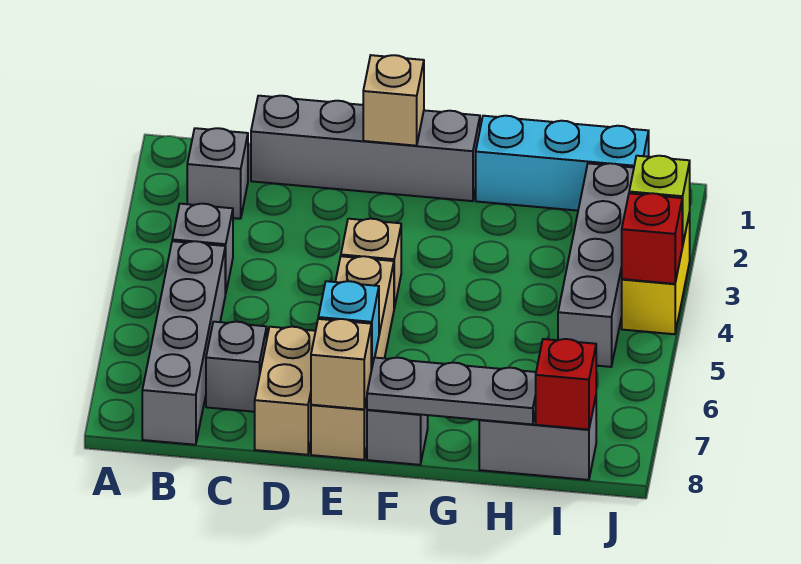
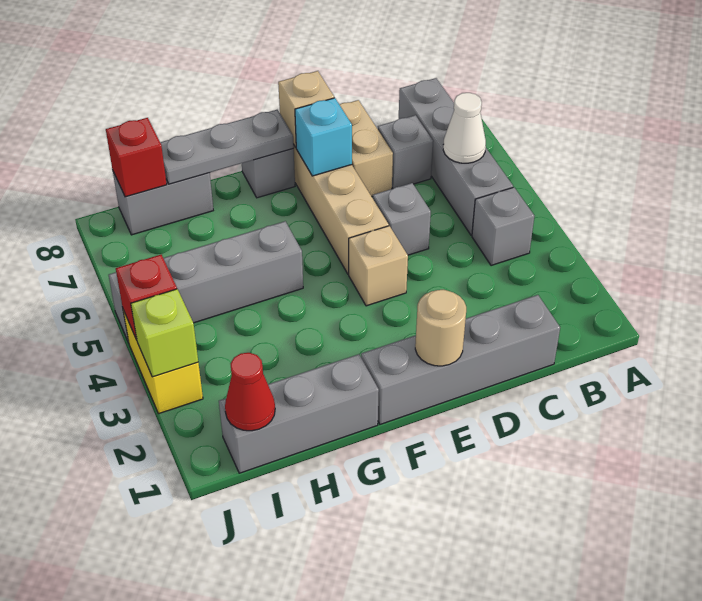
grey 1x1 brick [187,128,248,219] -> grey 1x1 brick moved to [373,183,431,255]
none -> white 1x1 cone [443,93,486,163]
tan 1x1 brick [363,55,424,146] -> tan 1x1 round brick [415,290,466,366]
cyan 1x3 brick [476,116,649,211] -> grey 1x3 brick [219,354,379,473]
none -> red 1x1 cone [225,353,275,431]
grey 1x4 brick [558,163,634,367] -> grey 1x4 brick turned to [109,221,303,343]

